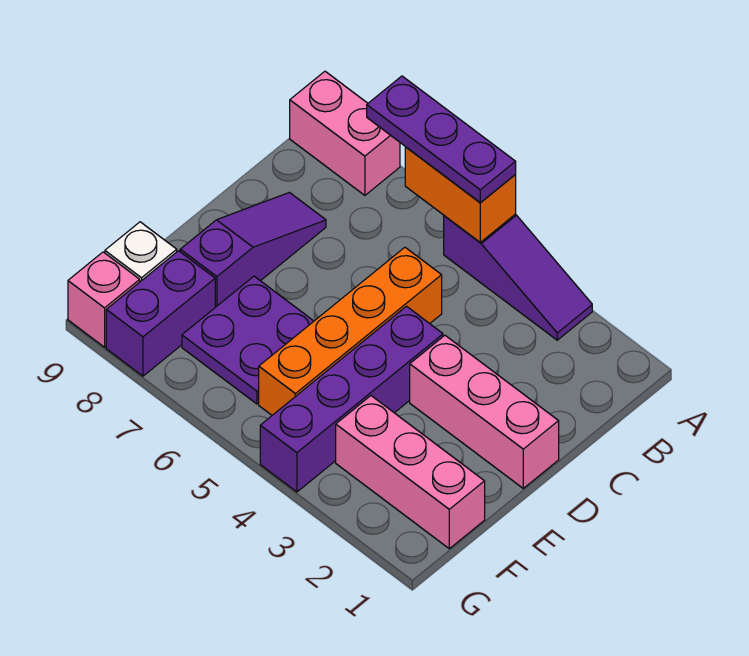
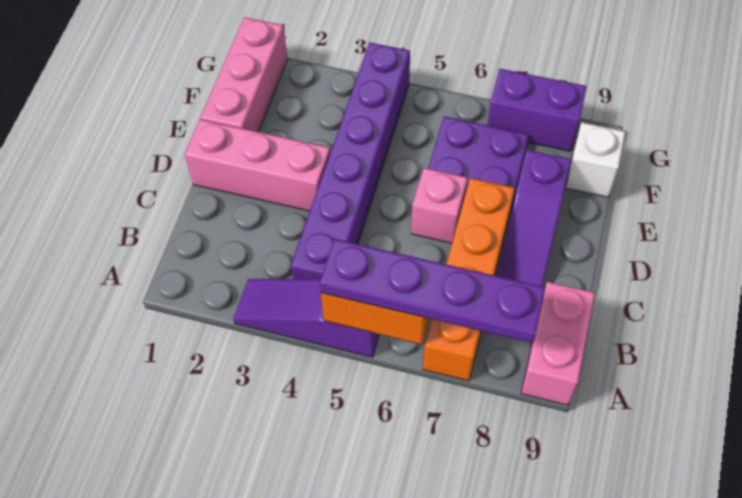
purple 1x3 plate [367,76,516,202] -> purple 1x4 plate [319,239,545,343]
pink 1x2 brick [290,71,400,195] -> pink 1x2 brick turned to [521,282,595,405]
orange 1x4 brick [259,247,442,415] -> orange 1x4 brick moved to [423,178,515,381]
purple 1x4 brick [260,306,443,492] -> purple 1x6 brick [291,43,410,279]
pink 1x3 brick [336,396,485,549] -> pink 1x3 brick turned to [200,17,288,132]
purple 1x2 brick [106,251,215,376] -> purple 1x2 brick turned to [487,69,587,151]
pink 1x1 brick [68,252,140,347] -> pink 1x1 brick moved to [411,168,468,243]

